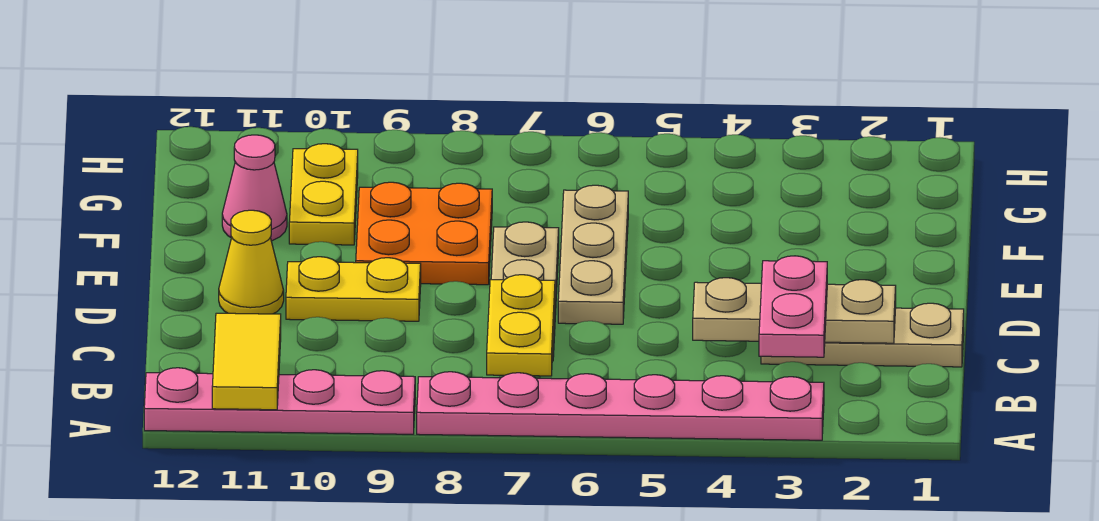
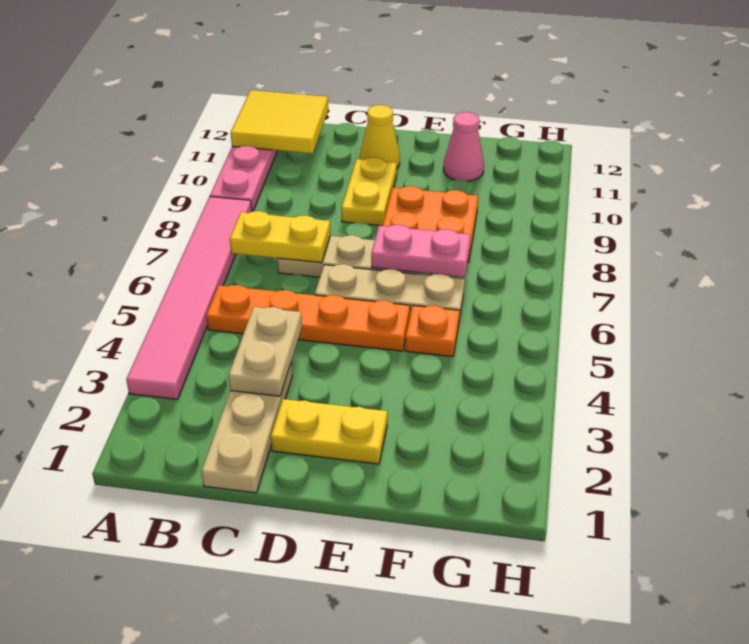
pink 1x6 plate [417,372,824,440] -> pink 1x6 tile [126,197,252,399]
yellow 1x2 tile [212,313,281,410] -> yellow 2x2 tile [231,90,328,154]
pink 1x2 plate [759,256,827,357] -> pink 1x2 plate moved to [371,225,470,277]
none -> orange 1x4 plate [206,285,410,351]
tan 1x3 plate [693,278,896,343] -> tan 1x2 plate [229,307,302,396]
none -> orange 1x1 plate [405,306,460,357]
yellow 1x2 plate [289,144,358,245] -> yellow 1x2 plate moved to [271,399,387,464]

